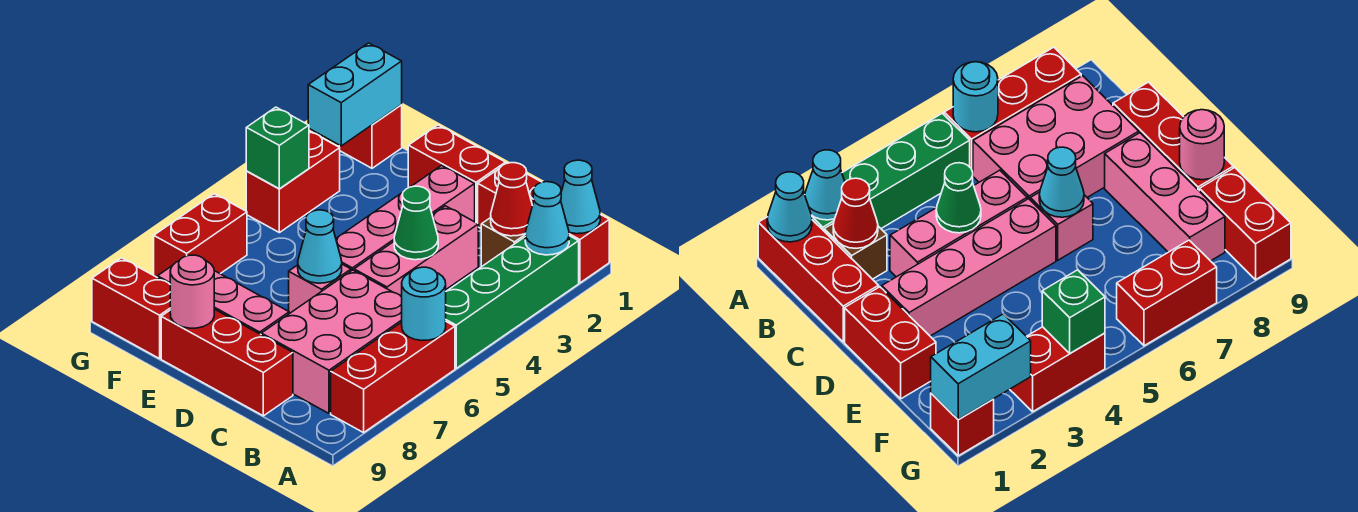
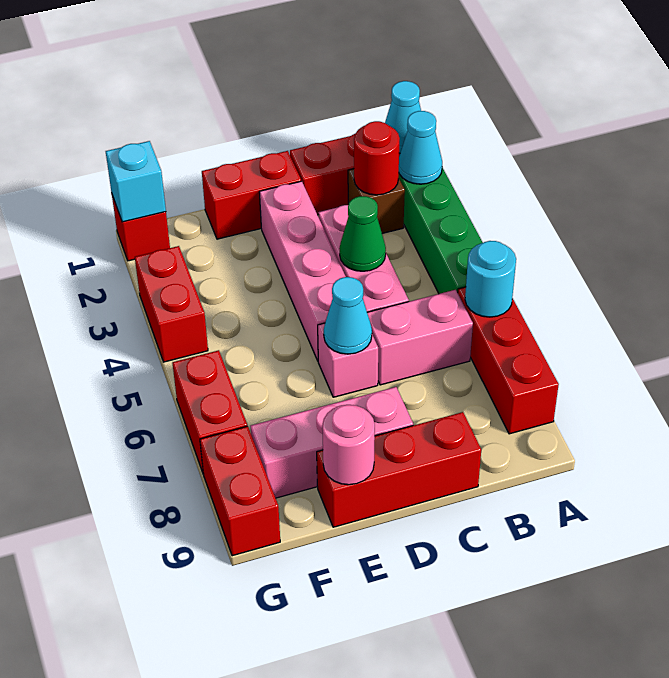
red 1x1 cone [491,163,533,236] -> red 1x1 round brick [354,121,399,195]
pink 2x3 brick [261,270,402,413] -> pink 1x2 brick [367,290,473,385]
red 1x2 brick [92,258,170,359] -> red 1x2 brick turned to [200,426,280,556]
cyan 1x2 brick [308,43,402,146] -> cyan 1x1 brick [106,141,166,222]
green 1x1 brick [246,107,309,189] -> none

